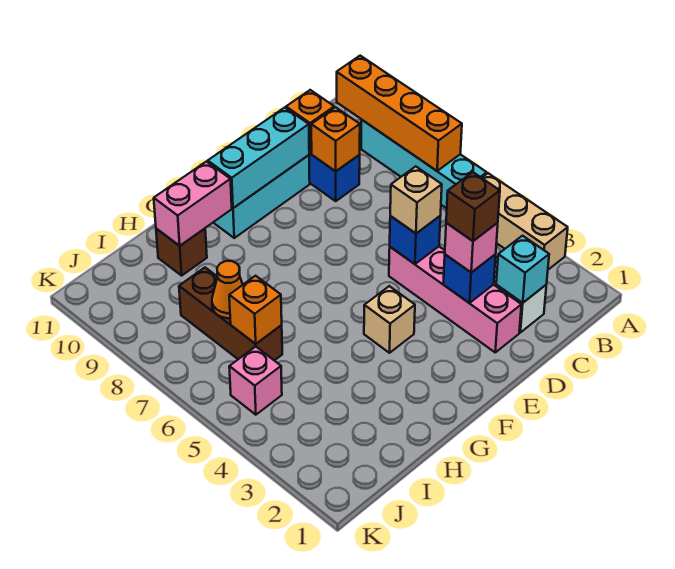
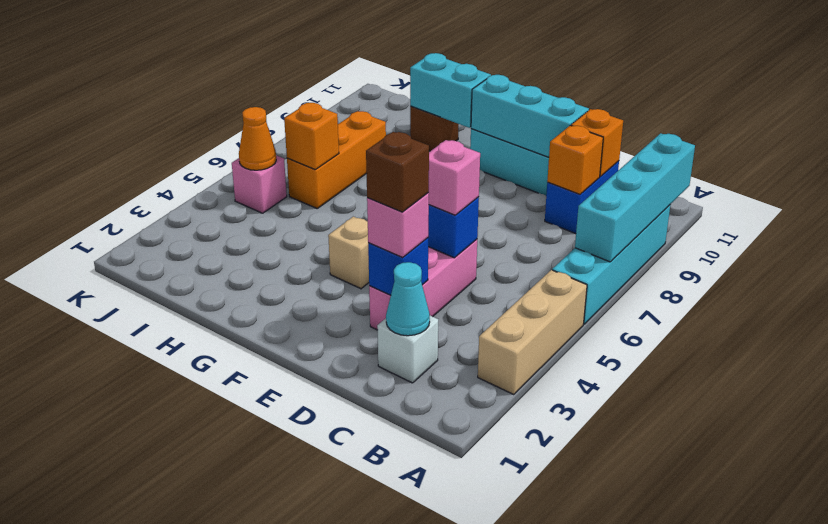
orange 1x4 brick [337,56,462,171] -> cyan 1x4 brick [575,133,695,262]
cyan 1x1 brick [496,236,549,303] -> cyan 1x1 cone [386,262,430,336]
pink 1x4 brick [389,247,521,352] -> pink 1x3 brick [369,239,477,330]
tan 1x1 brick [390,166,442,233] -> pink 1x1 brick [428,140,480,215]
pink 1x2 brick [154,162,232,246] -> cyan 1x2 brick [410,53,491,128]
brown 1x3 brick [179,268,282,360] -> orange 1x3 brick [287,111,386,208]
orange 1x1 cone [212,261,243,318] -> orange 1x1 cone moved to [239,107,276,170]

